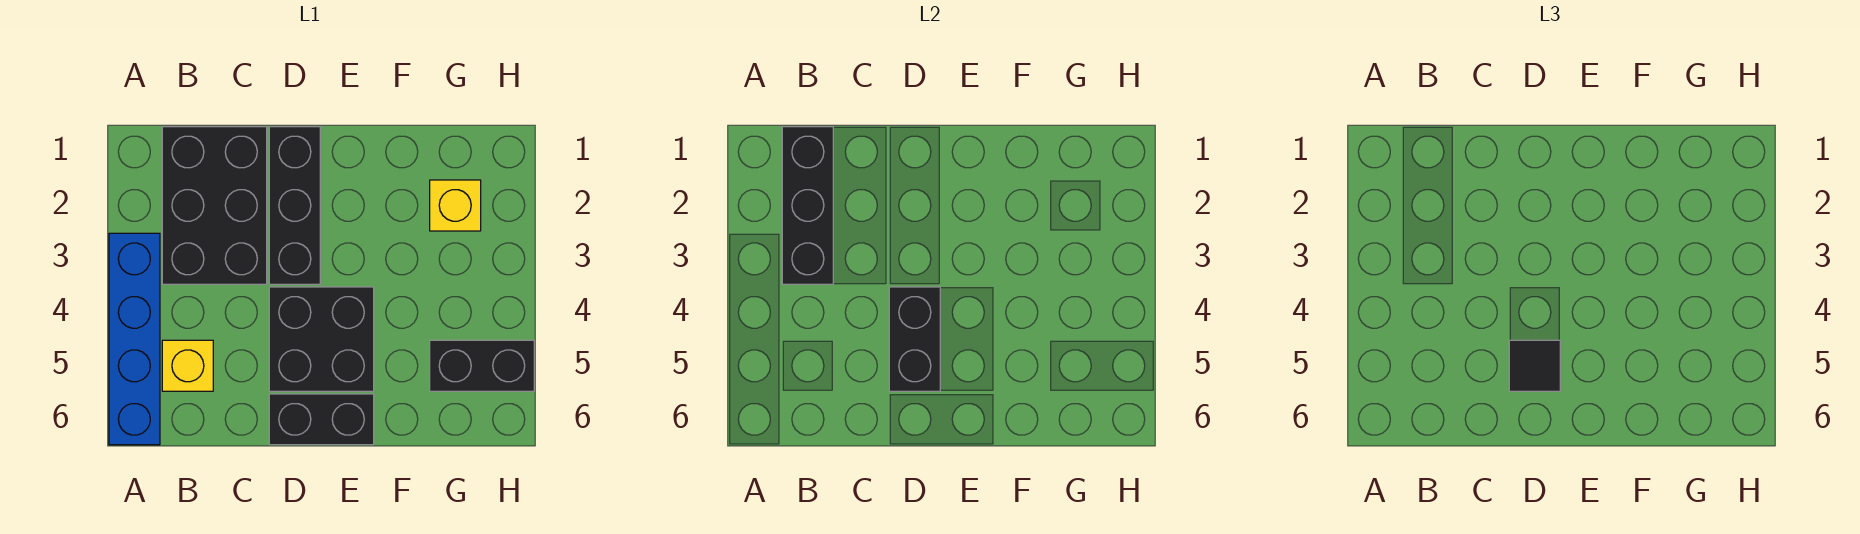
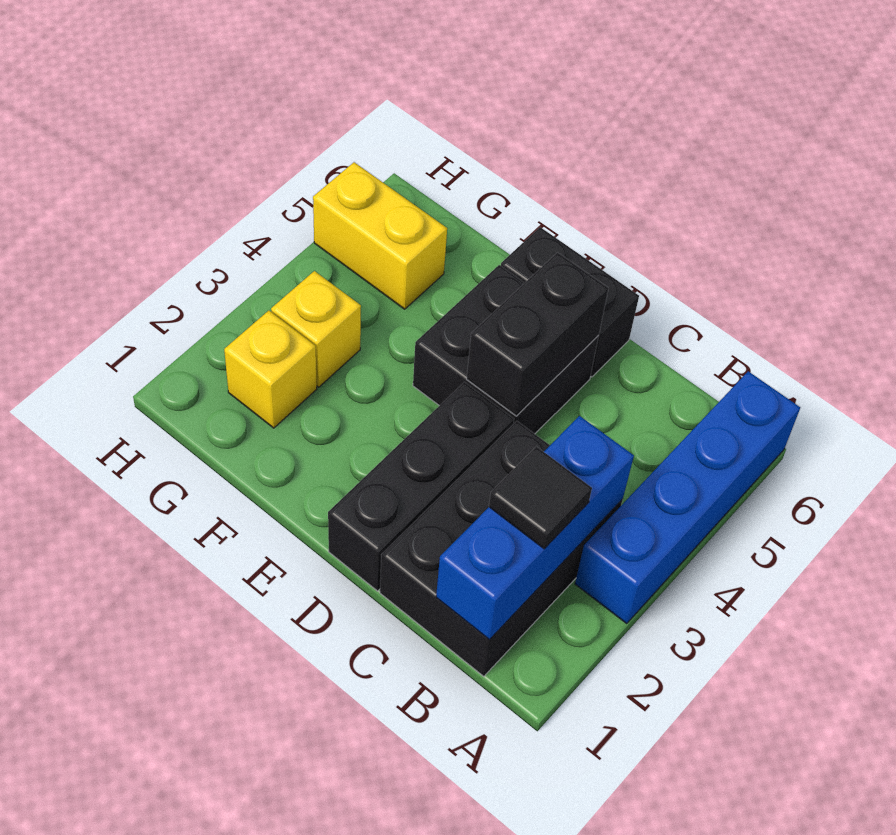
black 1x3 brick [782,127,833,284] -> blue 1x3 brick [436,416,634,640]
yellow 1x1 brick [162,340,213,391] -> yellow 1x1 brick moved to [271,271,361,387]
black 1x1 tile [1509,340,1560,391] -> black 1x1 tile moved to [489,447,592,549]
black 1x2 brick [430,340,534,391] -> yellow 1x2 brick [313,162,447,309]

